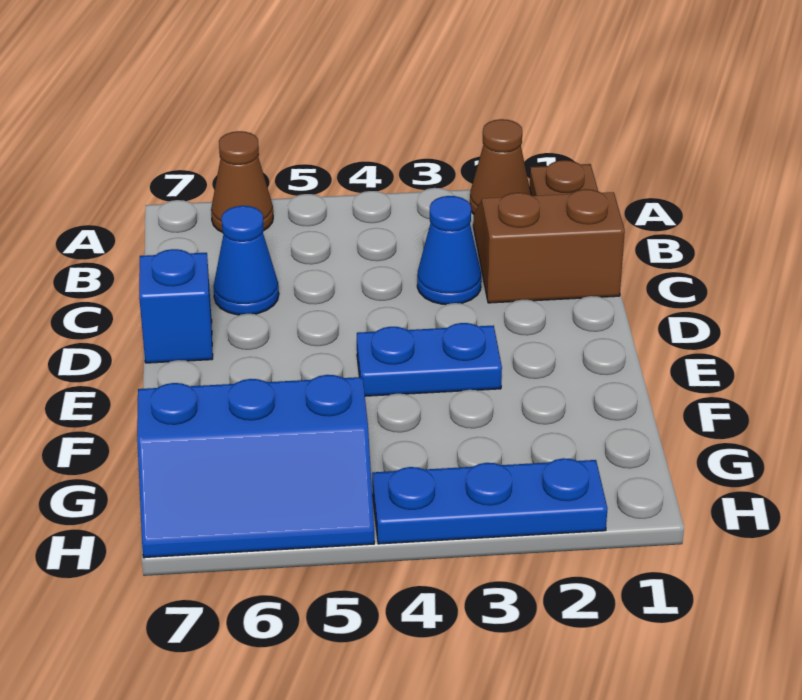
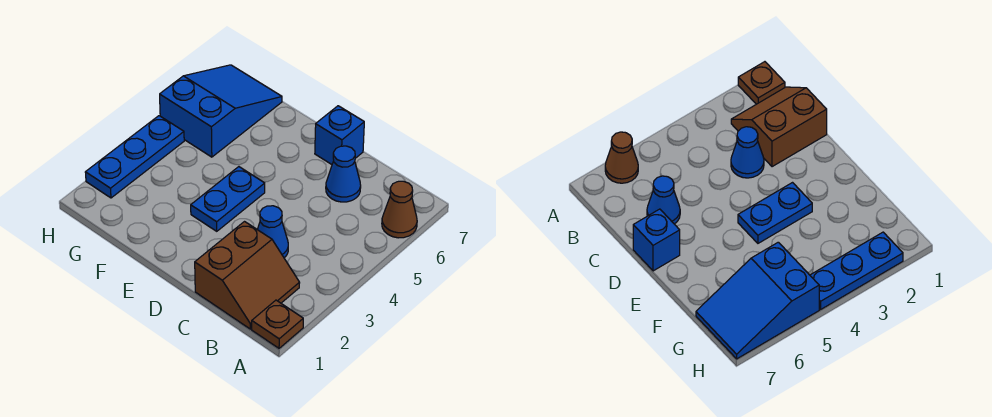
brown 1x1 cone [470,119,531,214] -> none
blue 2x3 slope [137,375,374,558] -> blue 2x3 slope turned to [160,65,282,157]

